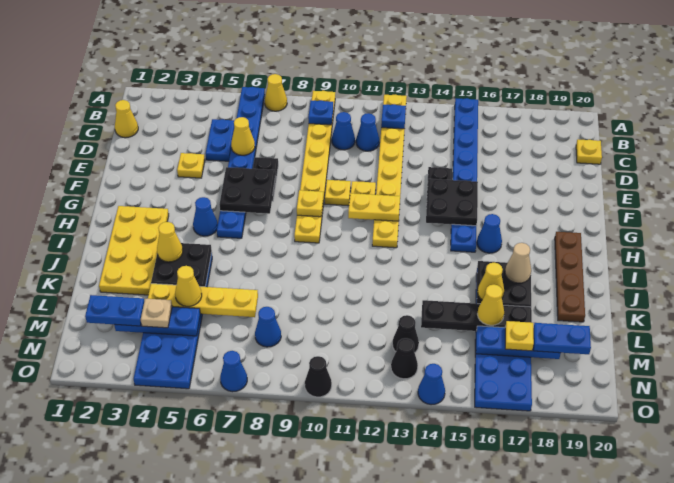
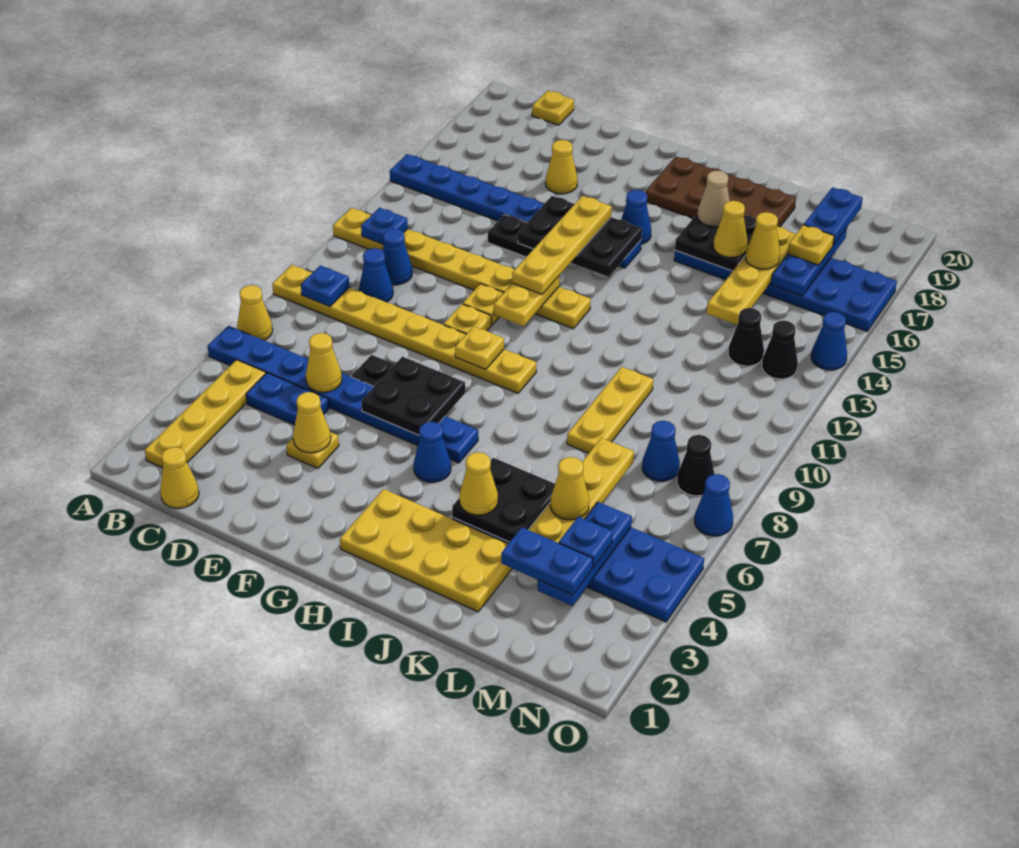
none -> yellow 1x4 plate [145,360,266,468]
none -> yellow 1x1 cone [293,392,331,453]
none -> yellow 1x1 cone [546,140,578,194]
black 2x2 plate [426,179,478,226] -> black 2x3 plate [518,196,642,277]
none -> yellow 1x4 plate [512,196,612,294]
brown 1x4 plate [555,232,585,322] -> brown 2x4 plate [645,157,796,227]
none -> yellow 1x3 plate [567,367,653,453]
black 1x4 plate [421,300,532,331] -> yellow 1x4 plate [707,227,796,325]
blue 1x2 plate [85,295,144,326] -> blue 1x2 plate turned to [501,527,593,595]
tan 1x1 plate [141,299,172,328] -> blue 1x1 plate [559,517,613,567]
black 1x1 cone [305,356,332,397] -> black 1x1 cone moved to [677,435,715,496]

